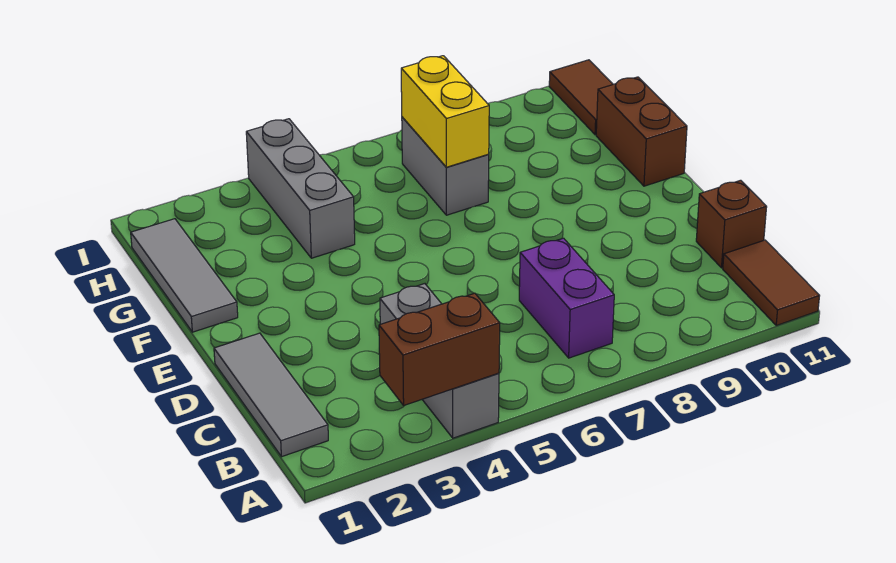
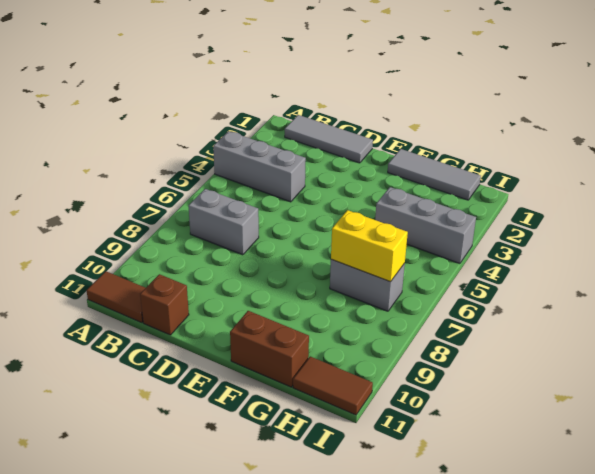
brown 1x2 brick [379,293,500,406] -> none
purple 1x2 brick [519,238,614,358] -> grey 1x2 brick [188,189,259,255]

